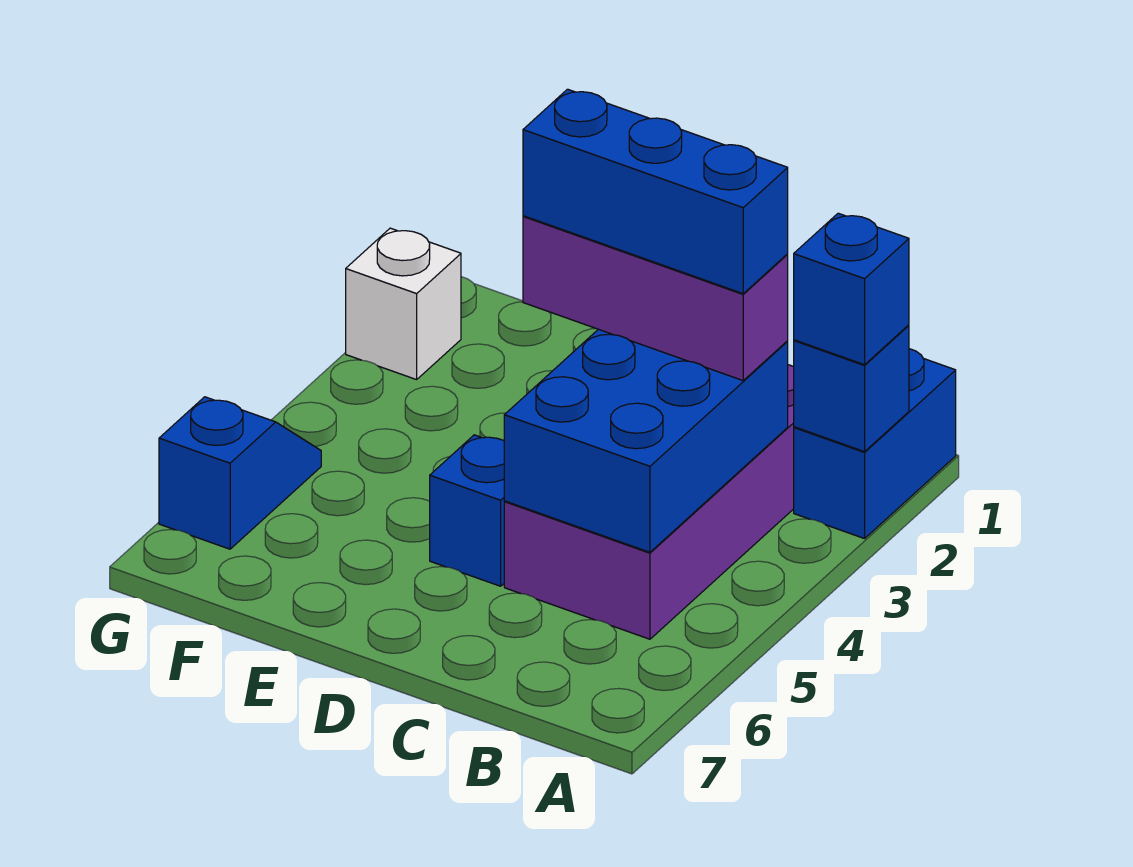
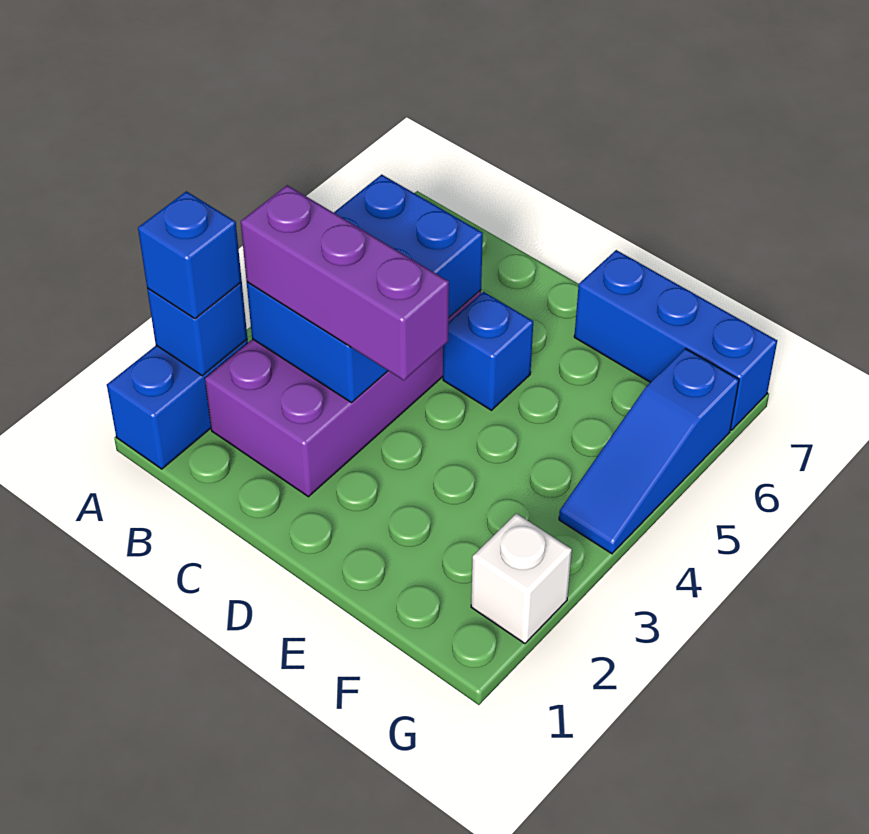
blue 1x3 brick [523,89,788,294] -> blue 1x3 brick moved to [574,250,777,430]
blue 1x2 slope [159,397,321,549] -> blue 1x3 slope [559,348,739,554]

